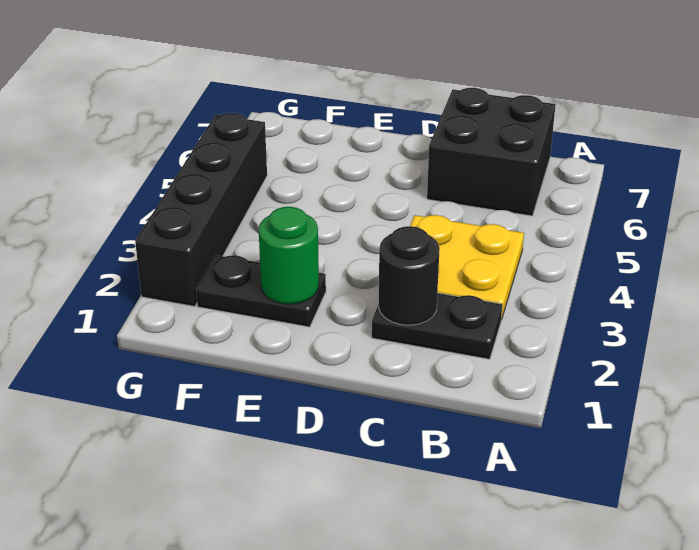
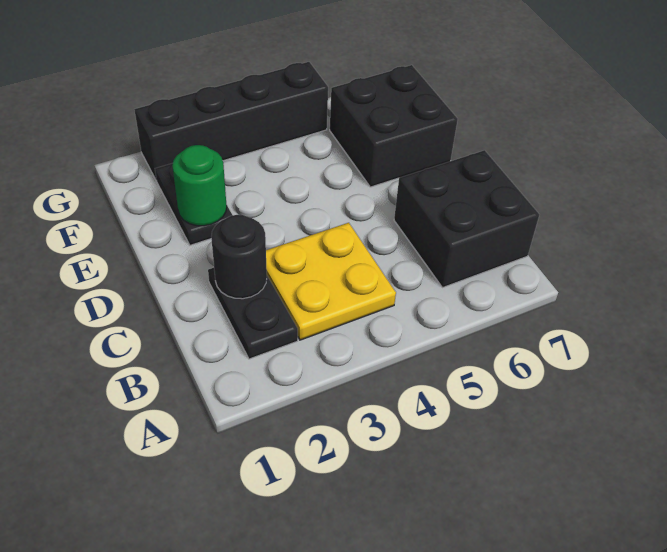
none -> black 2x2 brick [330,65,458,187]

